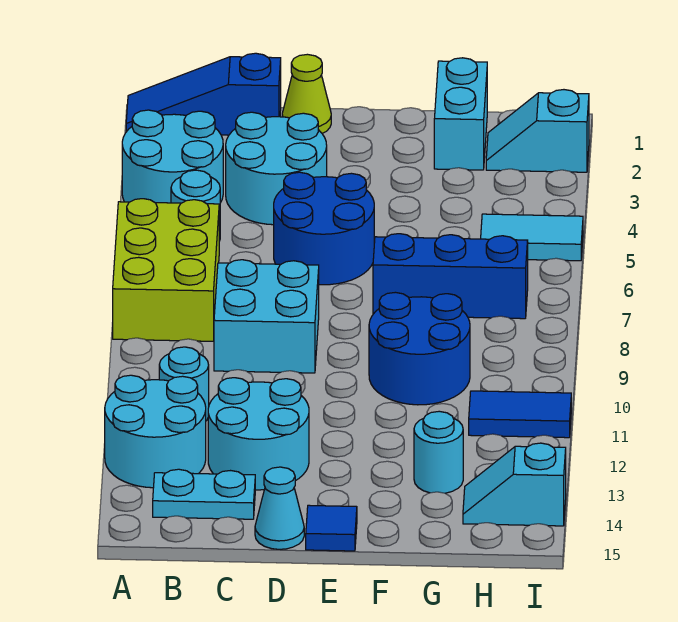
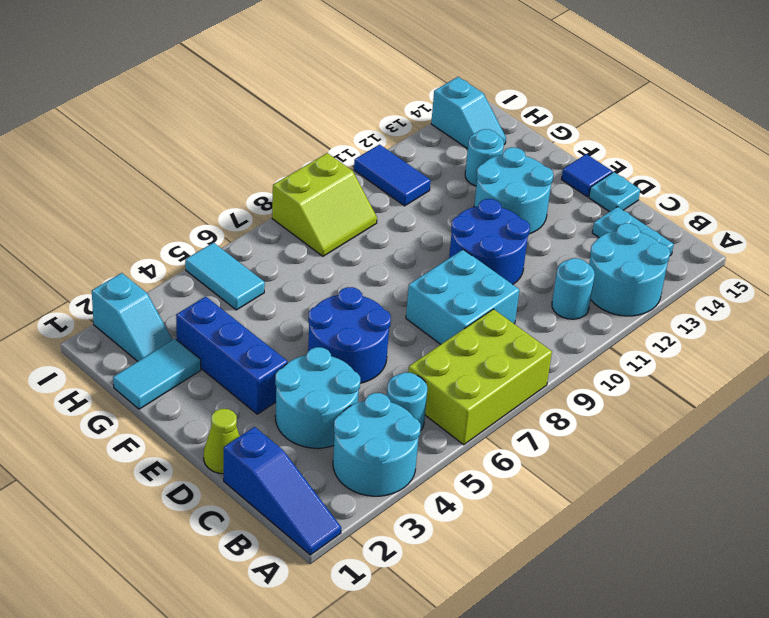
cyan 2x2 round brick [208,378,309,490] -> cyan 2x2 round brick moved to [474,147,553,234]
cyan 1x1 cone [255,467,304,549] -> cyan 1x1 plate [589,172,640,212]
blue 1x3 brick [373,234,528,319] -> blue 1x3 brick moved to [176,297,288,414]
blue 2x2 round brick [369,292,470,405] -> blue 2x2 round brick moved to [449,199,530,284]
cyan 1x2 brick [434,58,487,170] -> cyan 1x2 tile [113,339,201,409]
none -> lime 2x2 slope [272,153,377,256]

